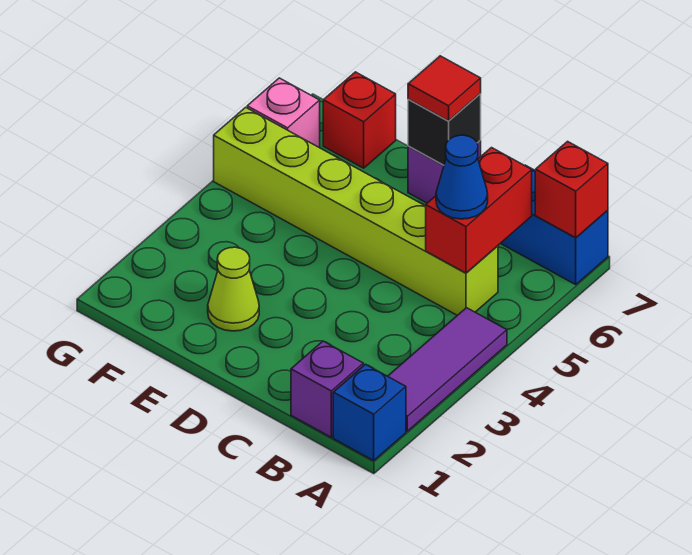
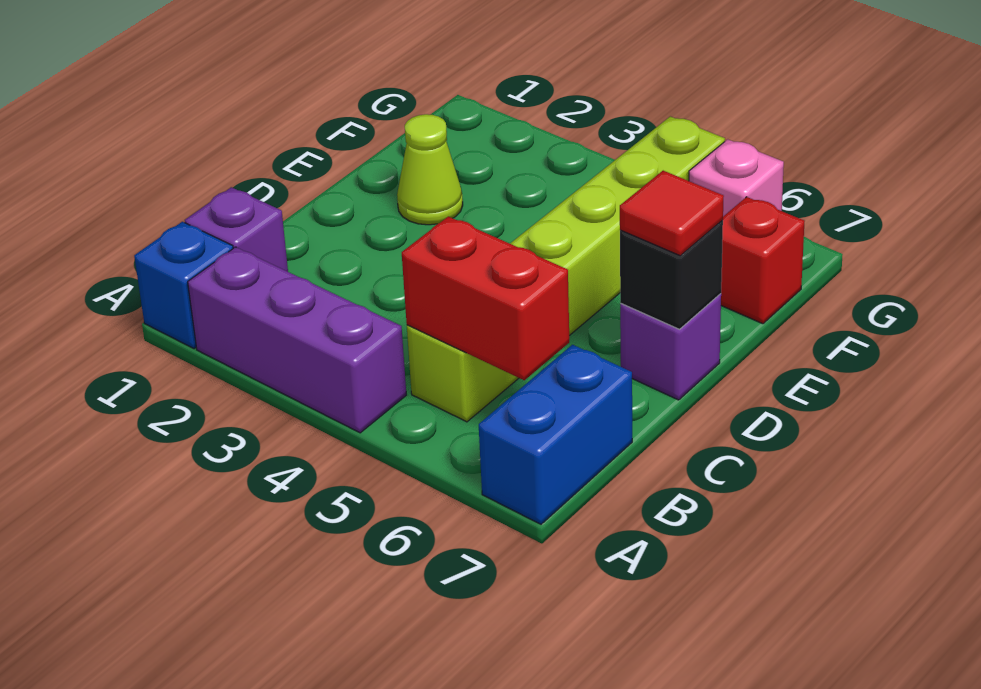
purple 1x3 tile [388,308,507,431] -> purple 1x3 brick [188,247,406,433]
red 1x1 brick [535,141,608,238] -> none
blue 1x1 cone [436,135,488,219] -> none

